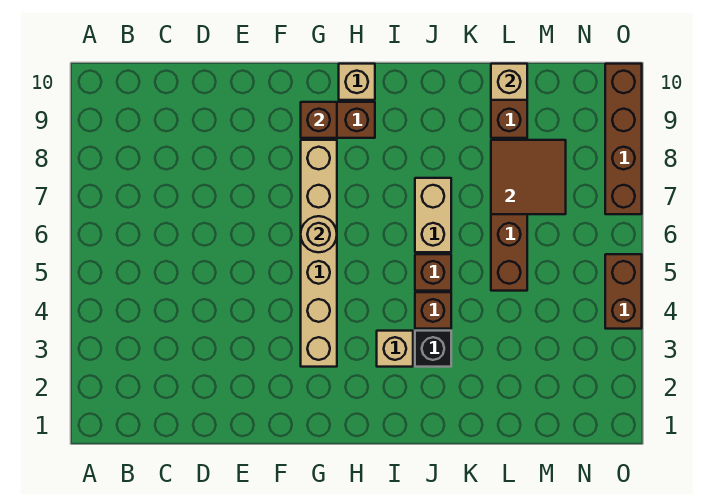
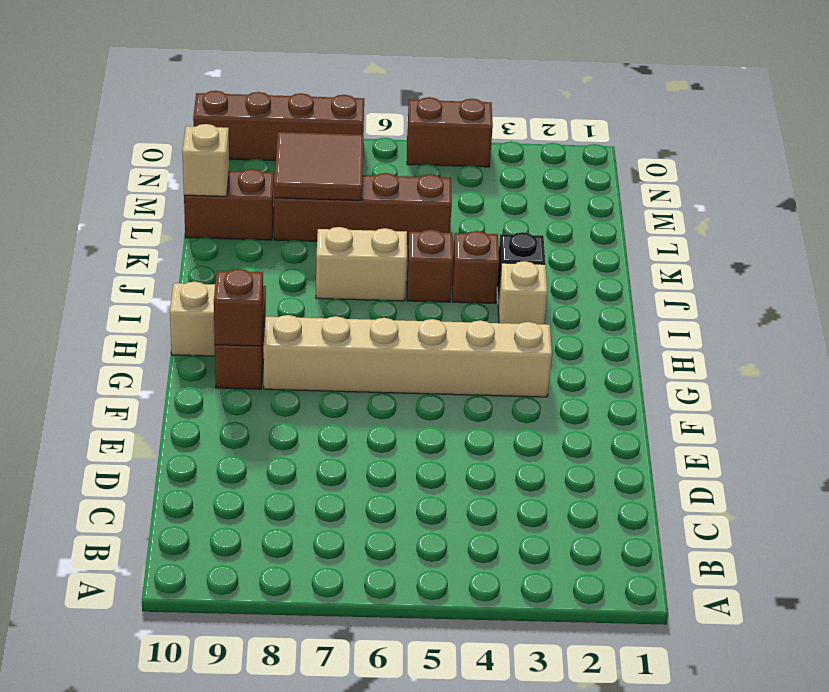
tan 1x1 round brick [301,216,337,252] -> none

